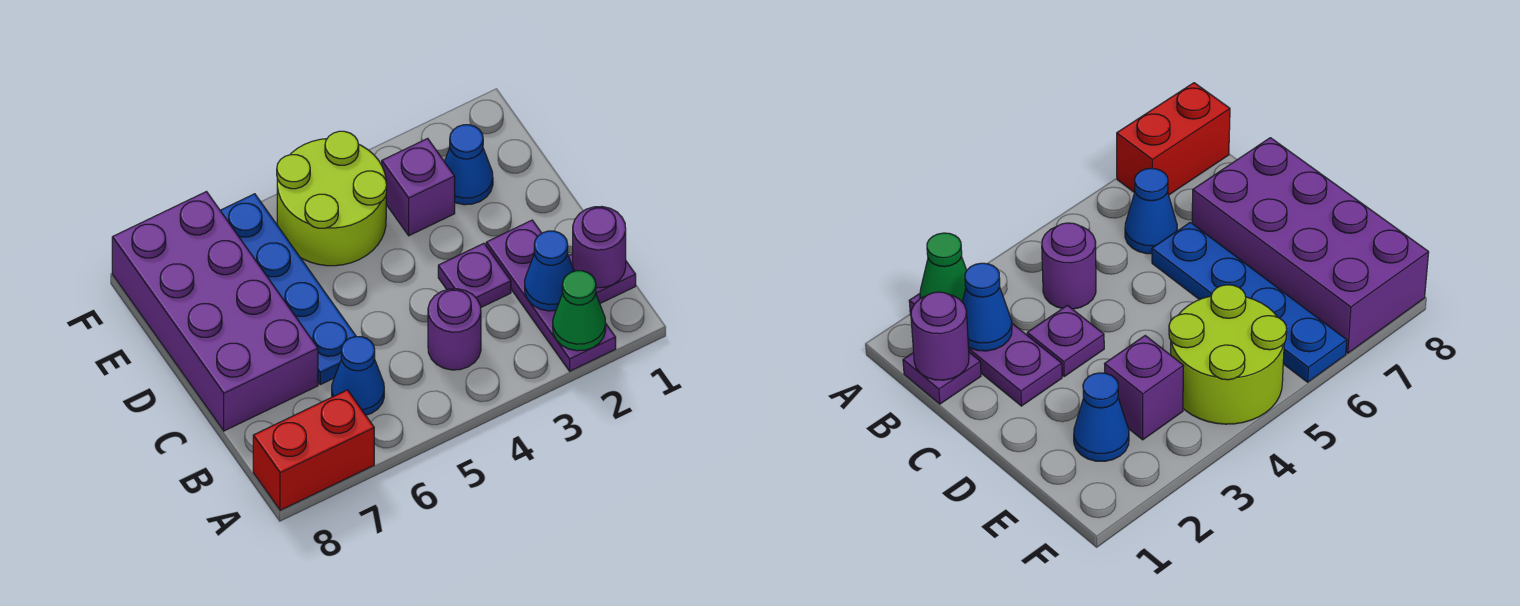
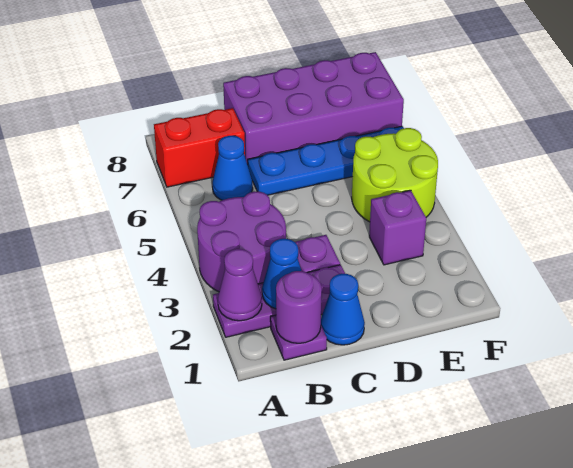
green 1x1 cone [553,271,606,351] -> purple 1x1 cone [218,249,262,321]
red 1x2 brick [253,390,374,510] -> red 1x2 brick turned to [154,108,245,187]
purple 1x1 round brick [428,289,481,370] -> purple 2x2 round brick [197,191,286,292]
blue 1x1 cone [444,125,493,205] -> blue 1x1 cone moved to [321,274,365,345]

